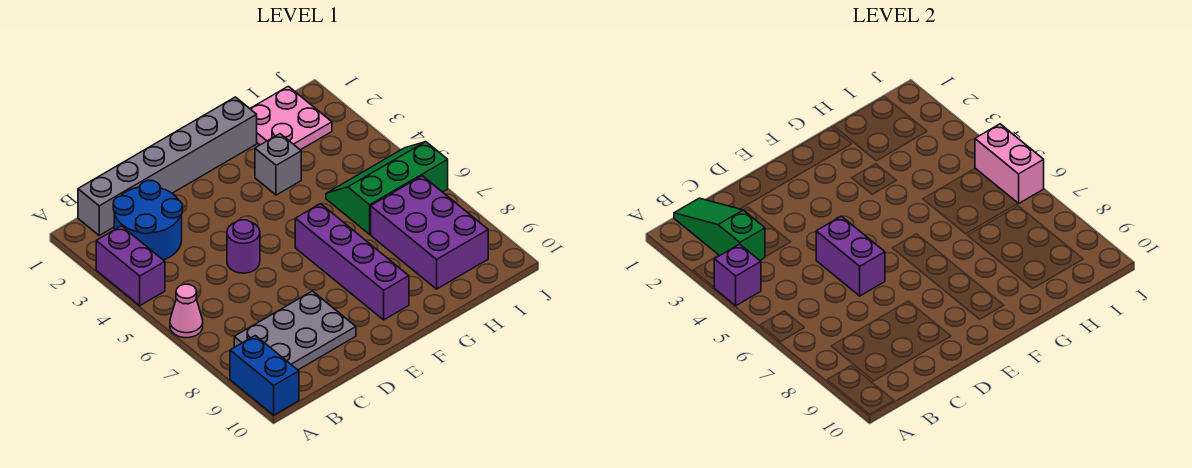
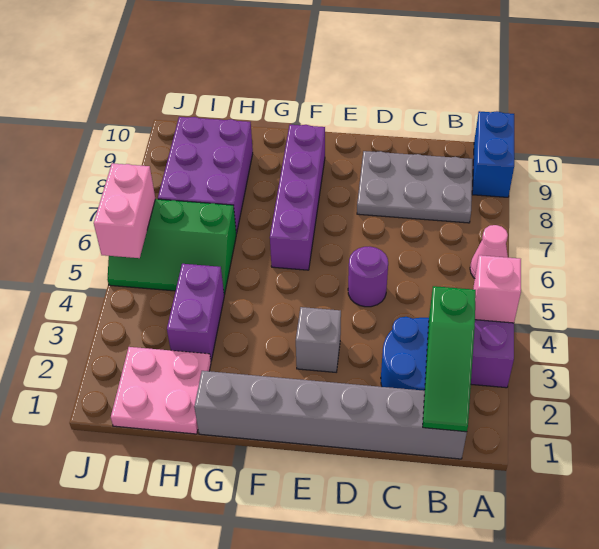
purple 1x1 brick [714,244,761,306] -> pink 1x1 brick [473,255,521,323]
purple 1x2 brick [816,216,885,296] -> purple 1x2 brick moved to [167,264,224,361]
grey 1x1 brick [255,134,301,195] -> grey 1x1 brick moved to [296,307,341,372]

